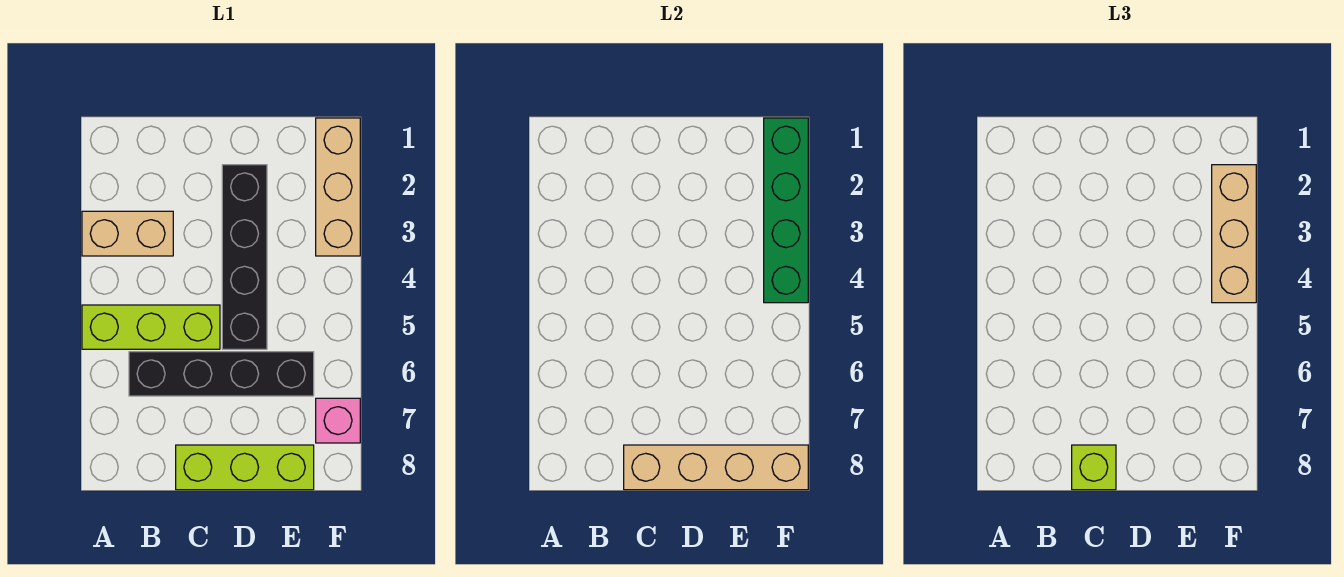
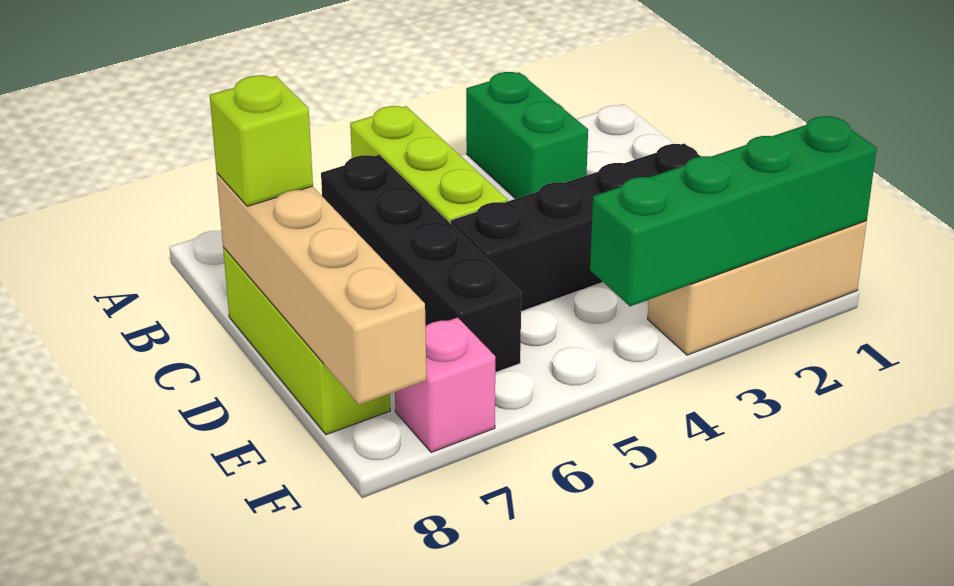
tan 1x2 brick [82,211,173,256] -> green 1x2 brick [466,72,588,199]
tan 1x3 brick [1212,165,1256,303] -> none

